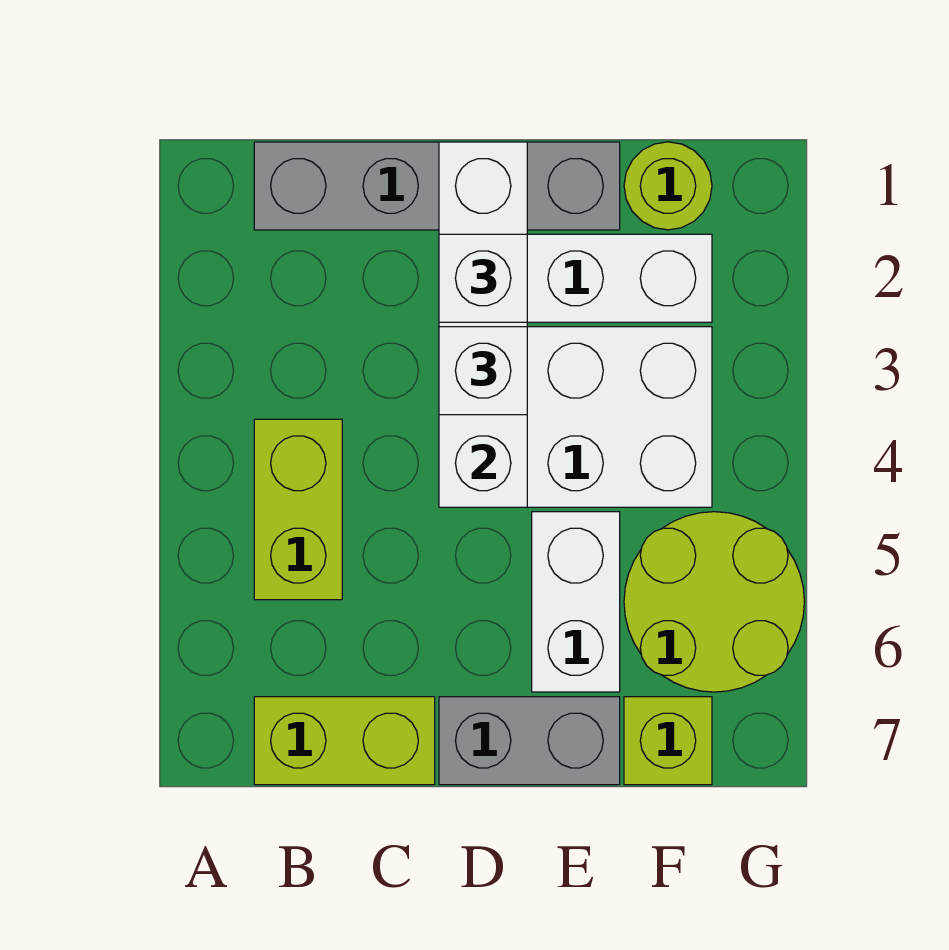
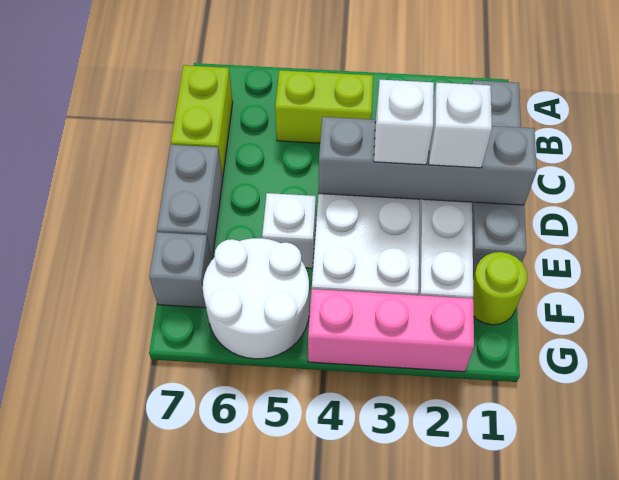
white 1x4 brick [439,142,527,507] -> grey 1x4 brick [318,117,537,205]
white 1x2 brick [532,512,620,692] -> white 1x1 brick [262,193,316,268]
lime 2x2 round brick [624,512,804,692] -> white 2x2 round brick [203,238,309,359]
lime 1x1 brick [624,697,712,785] -> grey 1x1 brick [149,232,211,308]
none -> pink 1x3 brick [308,289,474,372]

